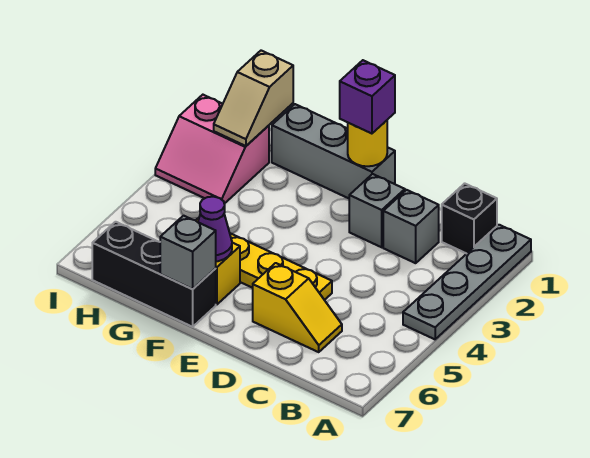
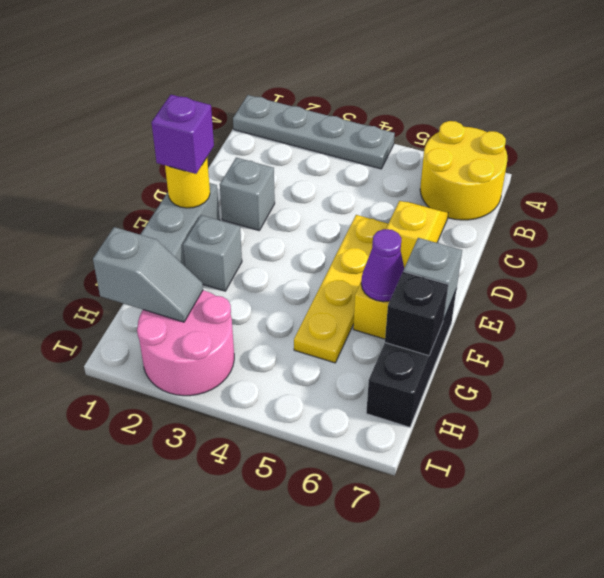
none -> yellow 2x2 round brick [420,121,507,220]
black 1x1 brick [442,183,497,254] -> black 1x1 brick moved to [385,272,448,356]
grey 1x1 brick [383,190,439,263] -> grey 1x1 brick moved to [183,215,242,291]
tan 1x2 slope [214,51,293,146] -> grey 1x2 slope [93,227,203,322]
pink 2x2 slope [155,95,269,204] -> pink 2x2 round brick [137,290,234,396]

